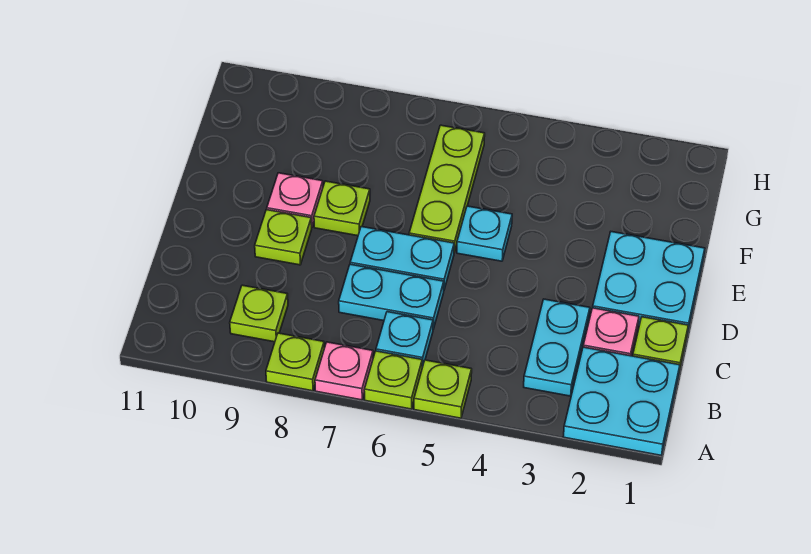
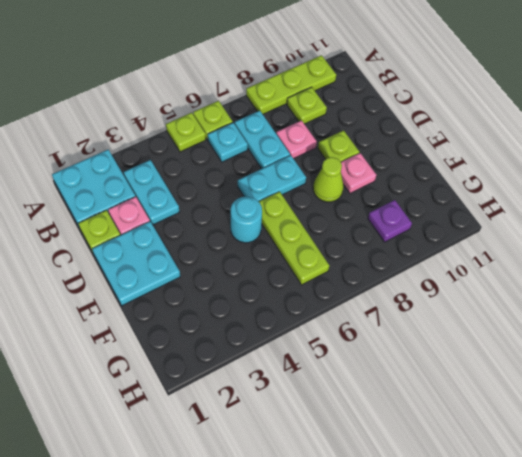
pink 1x1 plate [315,342,373,400] -> pink 1x1 plate moved to [276,121,317,159]
lime 1x1 plate [266,333,324,391] -> lime 1x3 plate [246,55,336,114]
cyan 1x2 plate [339,264,444,329] -> cyan 1x2 plate turned to [235,111,290,169]
cyan 1x1 plate [457,206,512,261] -> cyan 1x1 round brick [231,197,262,243]
lime 1x1 plate [314,181,370,236] -> lime 1x1 cone [313,157,344,202]
none -> purple 1x1 plate [368,200,412,242]

